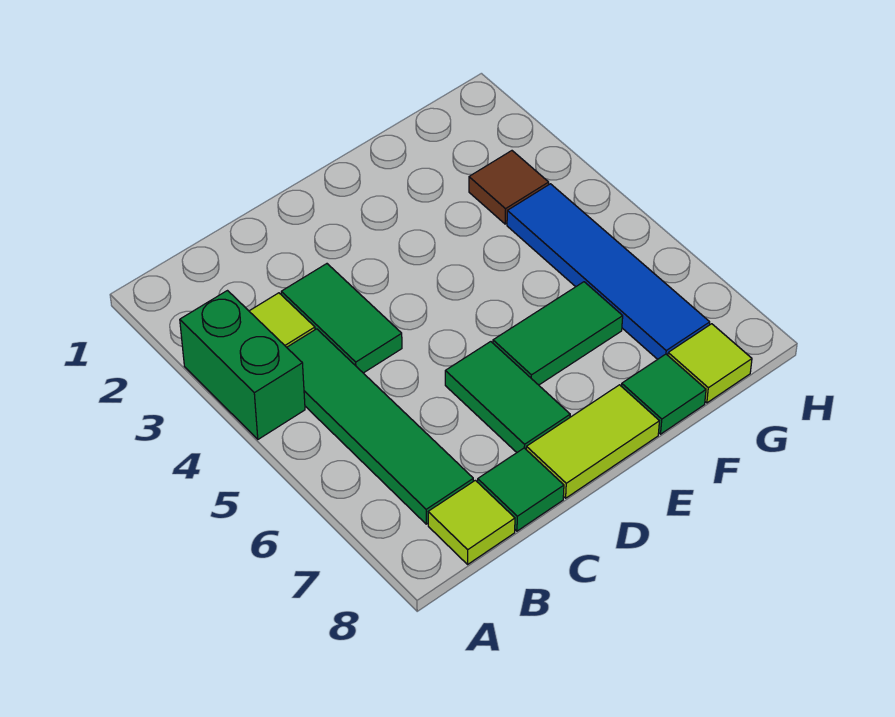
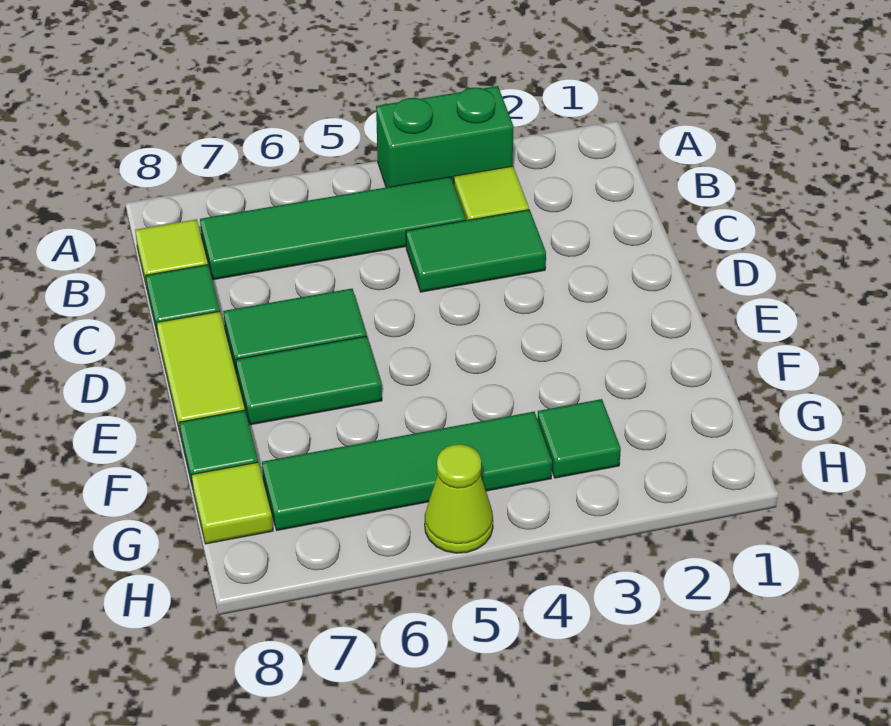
green 1x2 tile [493,282,623,385] -> green 1x2 tile turned to [236,336,382,425]
brown 1x1 tile [469,151,549,224] -> green 1x1 tile [537,399,621,478]
blue 1x4 tile [507,184,710,359] -> green 1x4 tile [262,412,552,530]
none -> lime 1x1 cone [425,444,493,553]

